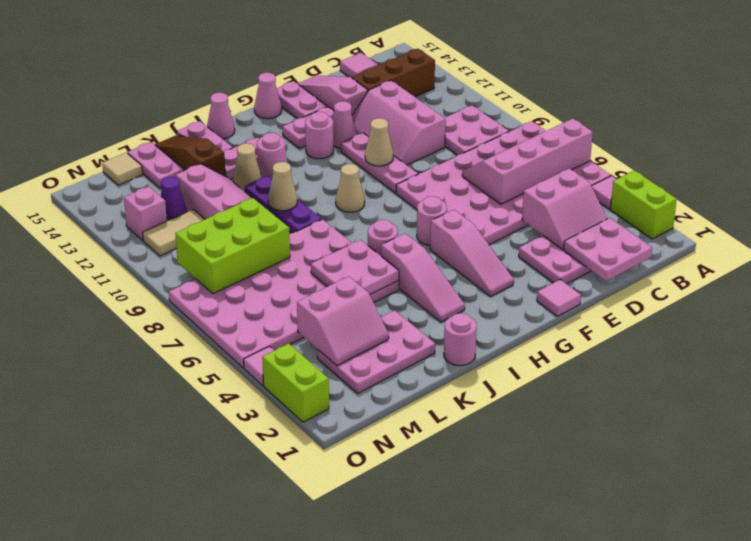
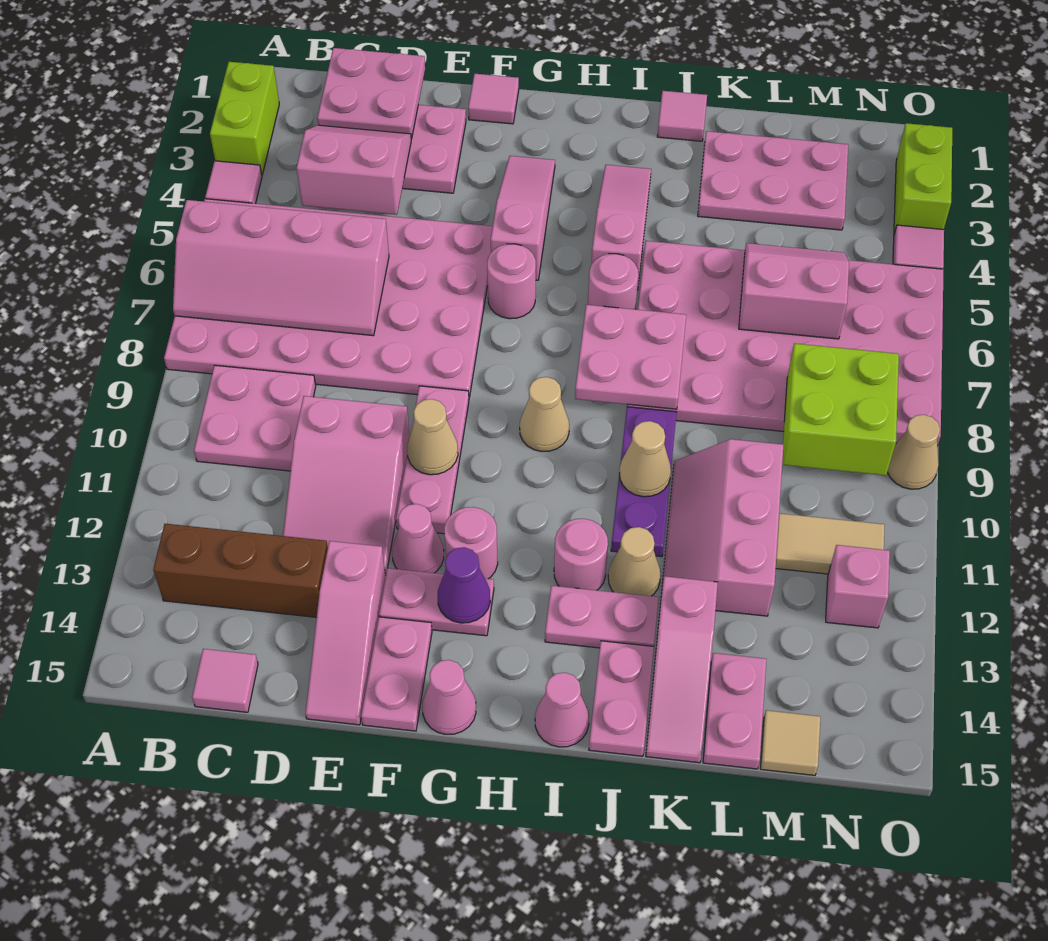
pink 2x3 slope [352,80,446,165] -> pink 2x3 slope turned to [283,396,410,575]
pink 1x1 round brick [444,313,477,366] -> pink 1x1 tile [657,91,707,141]
pink 2x2 plate [311,240,399,294] -> pink 2x2 plate moved to [575,305,686,409]
brown 1x3 slope [155,135,225,176] -> pink 1x3 slope [646,576,718,763]
pink 2x2 slope [297,276,389,366] -> pink 2x2 slope moved to [739,243,849,339]
lime 2x3 brick [175,198,290,294] -> lime 2x2 brick [782,343,899,475]
purple 1x1 cone [161,177,187,221] -> purple 1x1 cone moved to [438,547,490,623]
none -> tan 1x1 cone [887,415,940,489]

